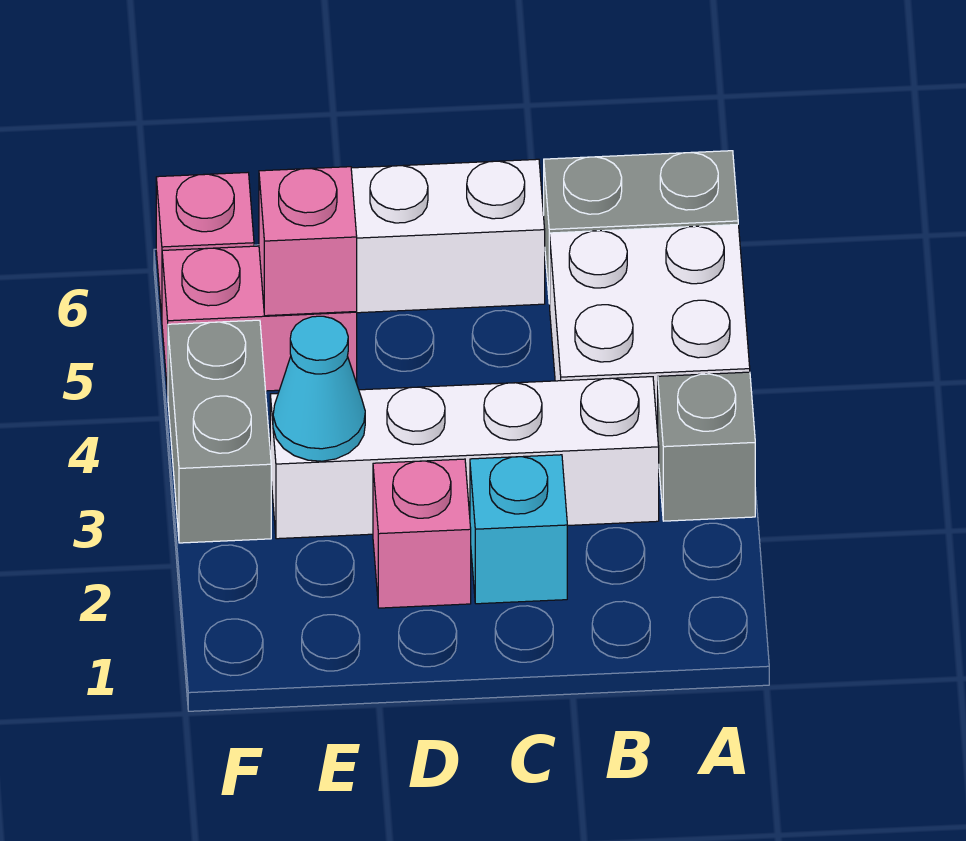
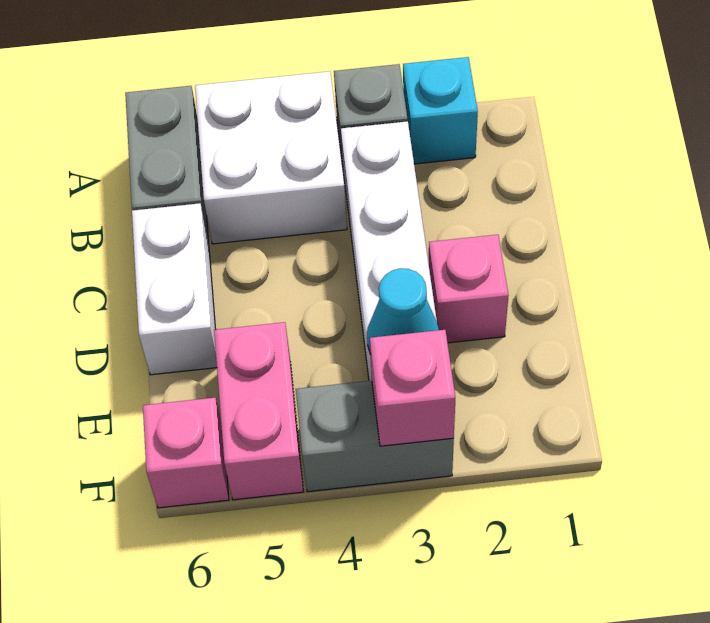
cyan 1x1 brick [470,455,567,604] -> cyan 1x1 brick moved to [403,57,478,164]
pink 1x1 brick [259,167,357,316] -> pink 1x1 brick moved to [370,330,455,446]

